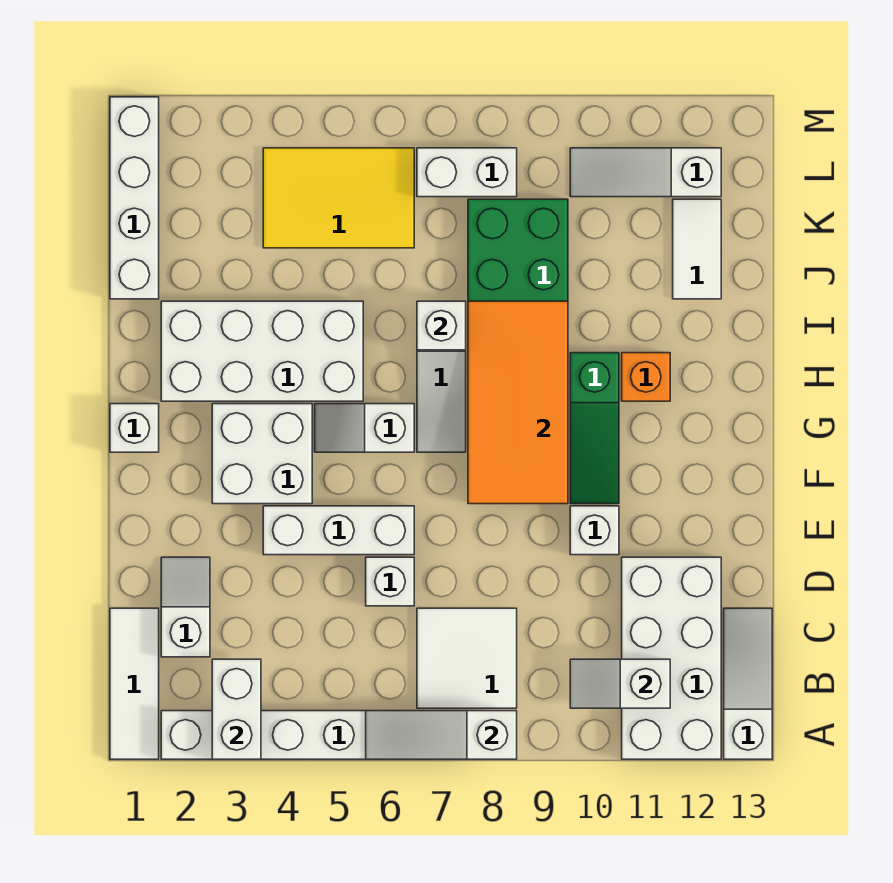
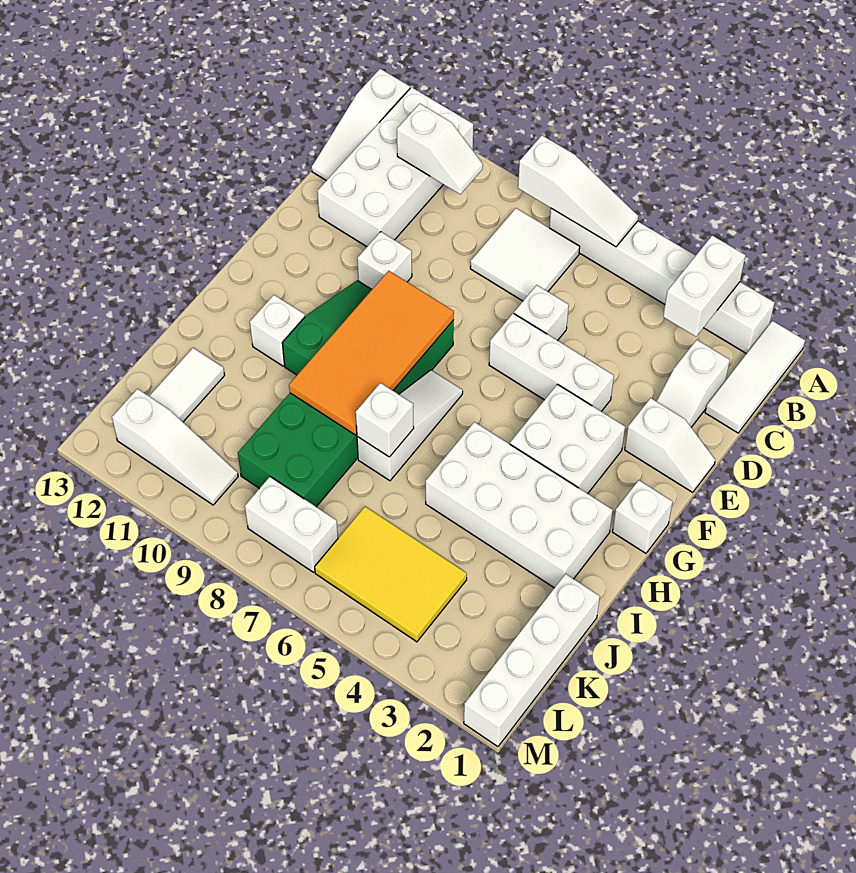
white 1x2 slope [315,404,414,452] -> white 1x2 slope moved to [625,398,715,492]
orange 1x1 brick [622,353,670,401] -> white 1x1 brick [250,295,305,366]

